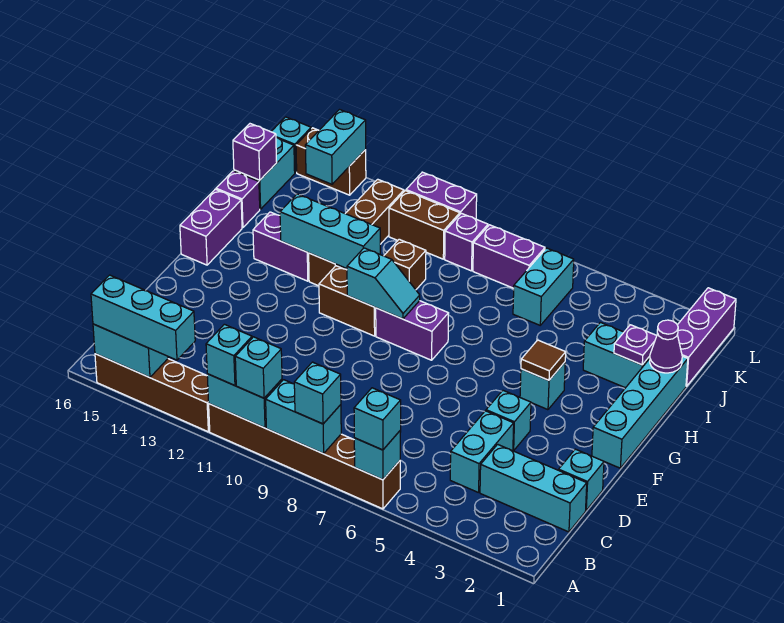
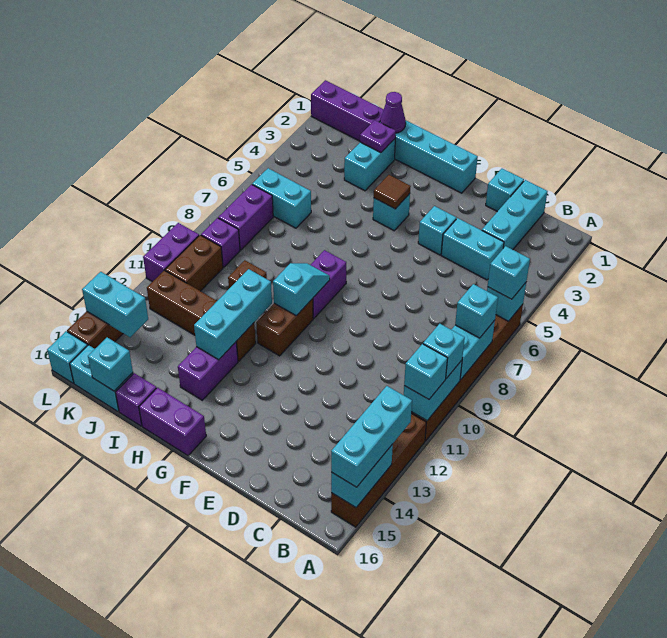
purple 1x1 brick [233,124,277,180] -> cyan 1x1 brick [88,337,133,391]

